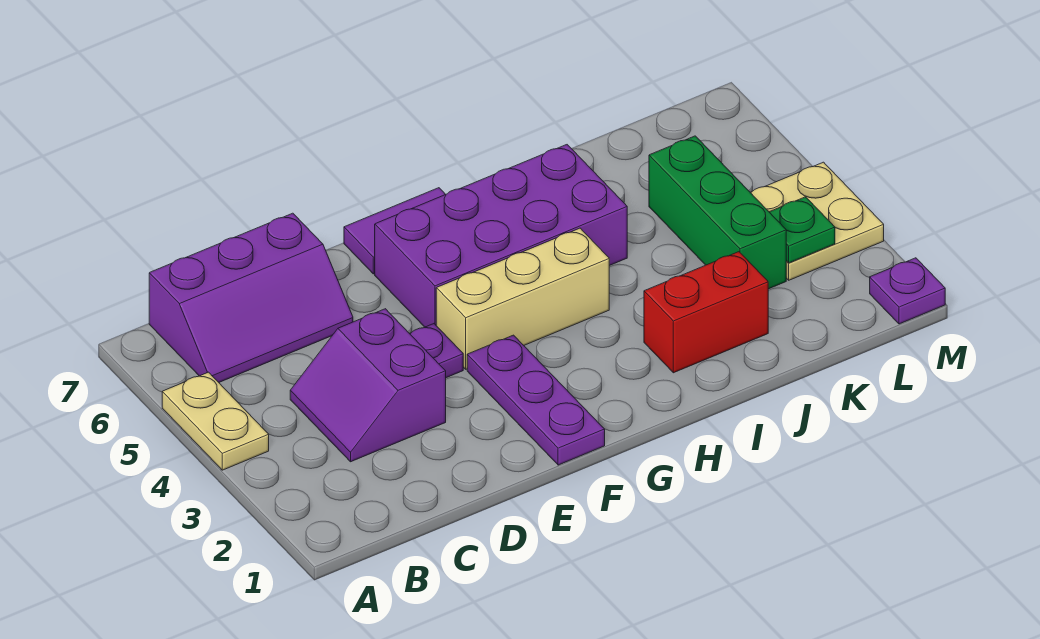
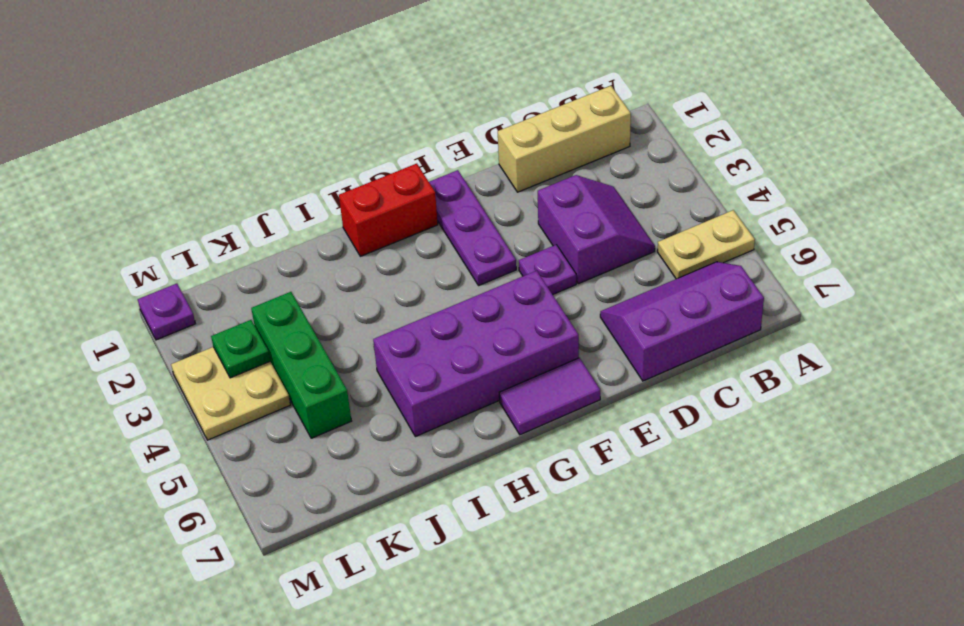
tan 1x2 plate [162,372,269,470] -> tan 1x2 plate turned to [658,210,755,279]
tan 1x3 brick [436,228,609,369] -> tan 1x3 brick moved to [498,86,631,192]
red 1x2 brick [644,252,768,373] -> red 1x2 brick moved to [339,164,438,256]

